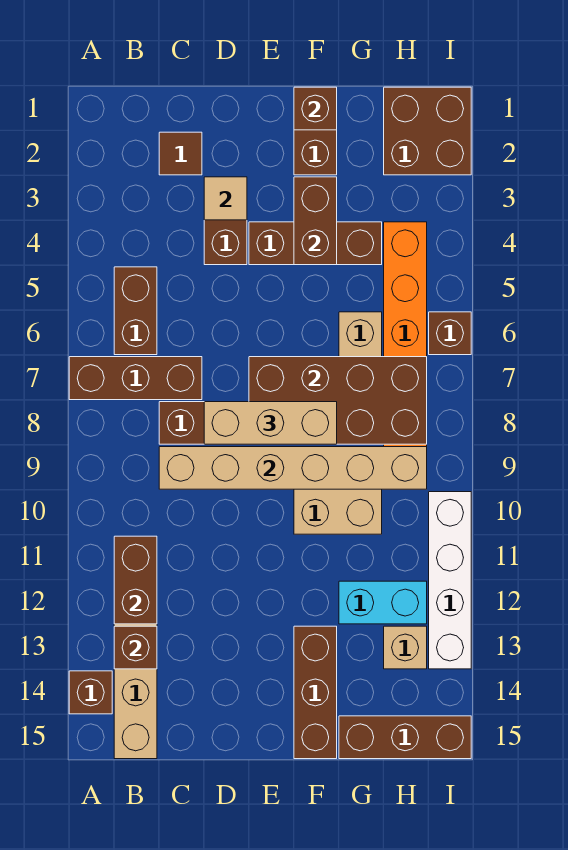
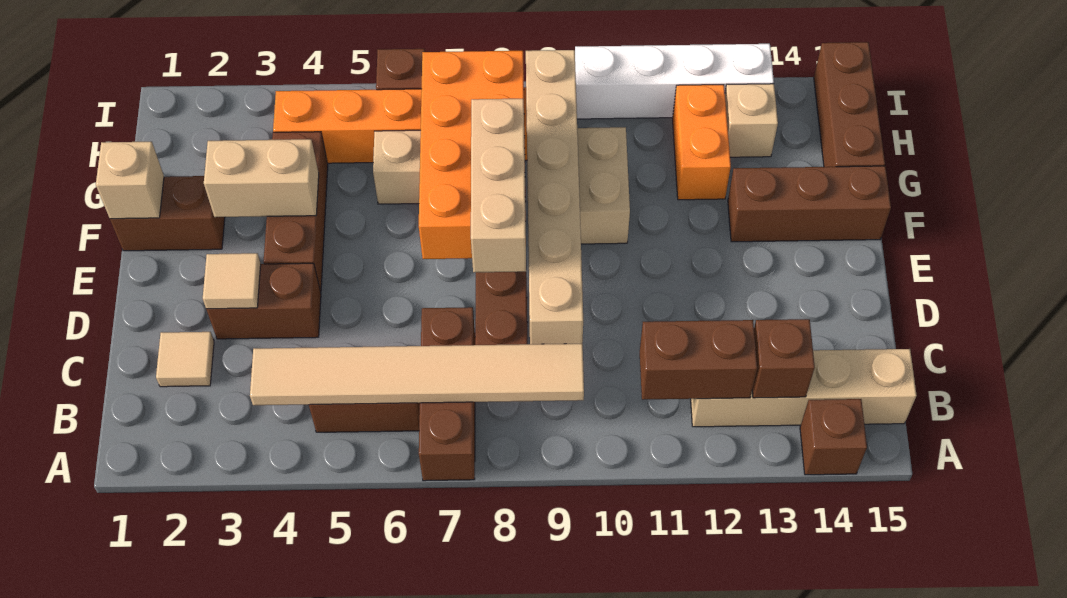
none -> tan 1x6 tile [250,344,584,405]
brown 1x1 tile [159,132,202,175] -> tan 1x1 tile [156,332,214,387]
brown 2x4 brick [249,357,427,444] -> orange 2x4 brick [419,51,526,259]
brown 1x1 brick [294,87,337,130] -> tan 1x1 brick [96,142,164,219]
brown 1x2 brick [294,177,337,265] -> tan 1x2 brick [204,139,319,217]
cyan 1x2 brick [339,581,427,624] -> orange 1x2 brick [673,85,731,200]
brown 2x2 brick [384,87,471,175] -> none

